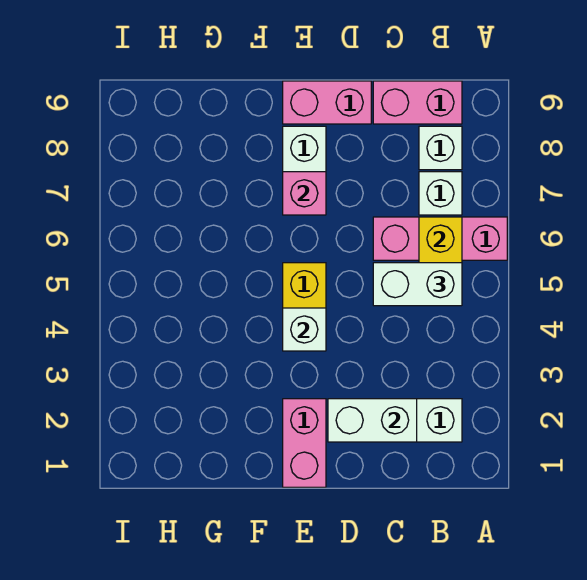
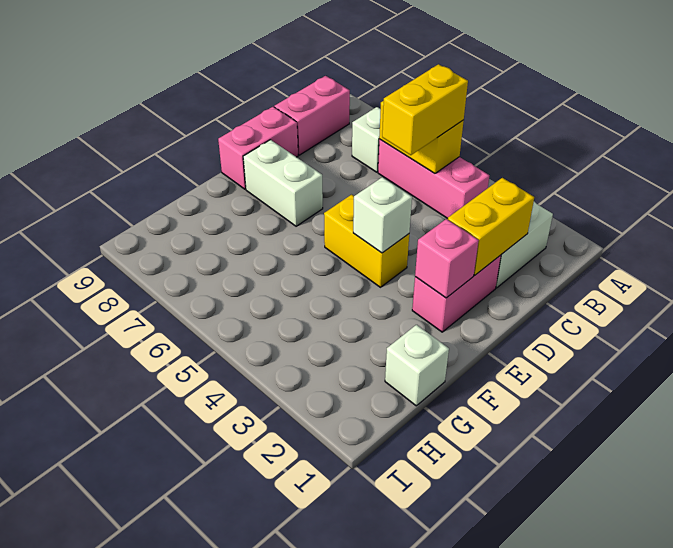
pink 1x3 brick [373,217,507,260] -> pink 1x3 brick turned to [378,139,489,219]
white 1x2 brick [373,263,462,306] -> yellow 1x2 brick [382,64,468,155]
white 1x1 brick [419,126,462,170] -> white 1x1 brick moved to [385,325,449,406]
white 1x2 brick [328,399,417,442] -> yellow 1x2 brick [447,178,534,275]
pink 1x2 brick [283,399,326,487] -> pink 1x2 brick turned to [412,255,501,332]
pink 1x1 brick [283,172,326,215] -> pink 1x1 brick moved to [415,219,479,298]

